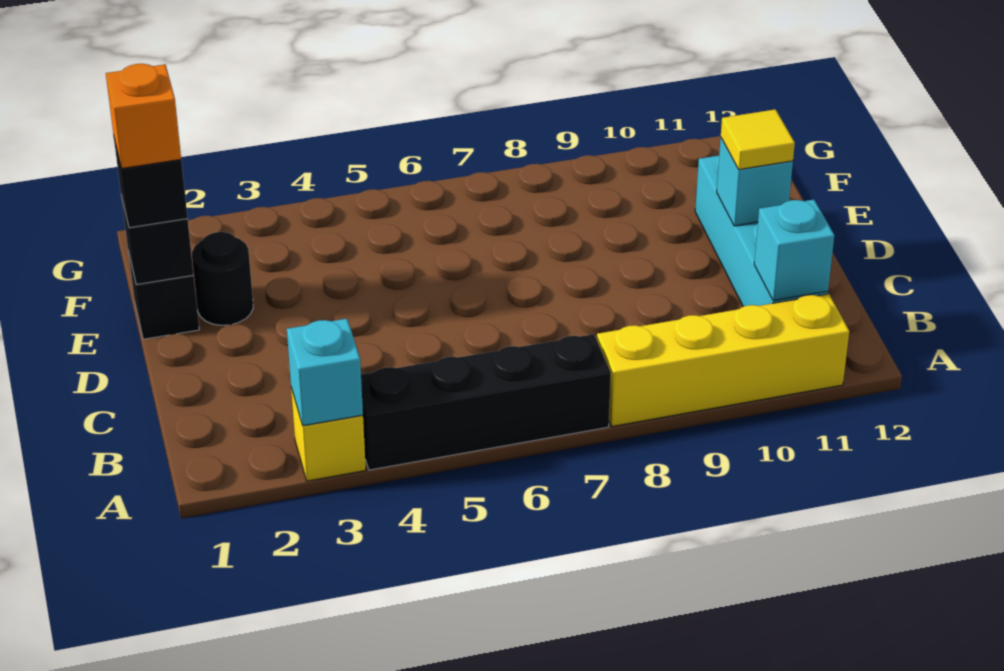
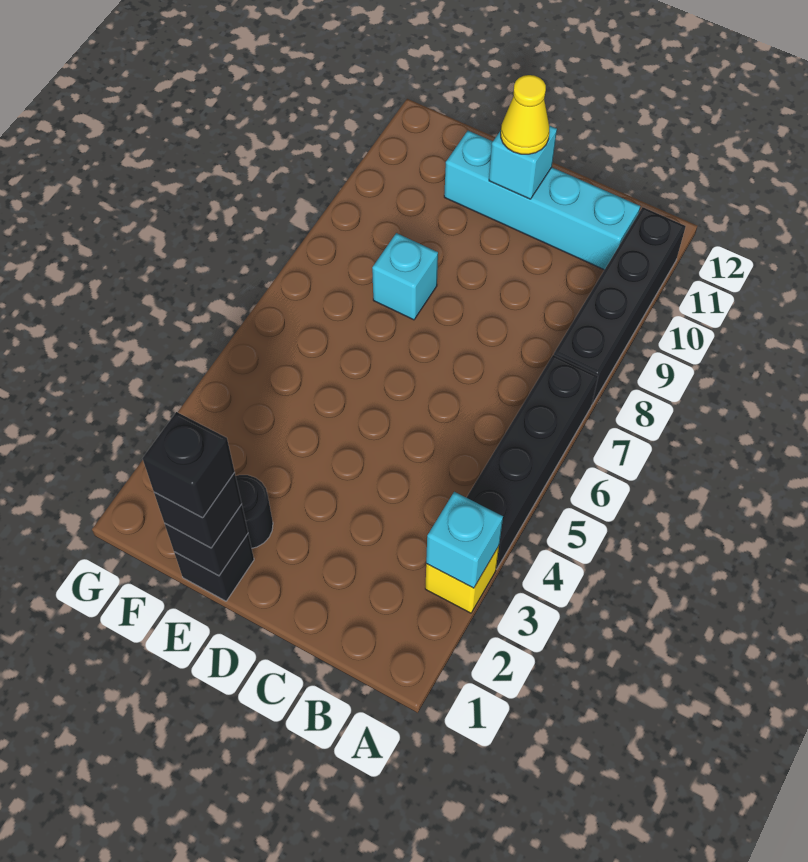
yellow 1x4 brick [597,294,849,427] -> black 1x4 brick [554,207,686,404]
cyan 1x1 brick [754,200,834,301] -> cyan 1x1 brick moved to [372,233,438,320]
yellow 1x1 tile [721,109,795,170] -> yellow 1x1 cone [501,75,549,154]
orange 1x1 brick [106,64,181,169] -> black 1x1 brick [143,412,235,518]

